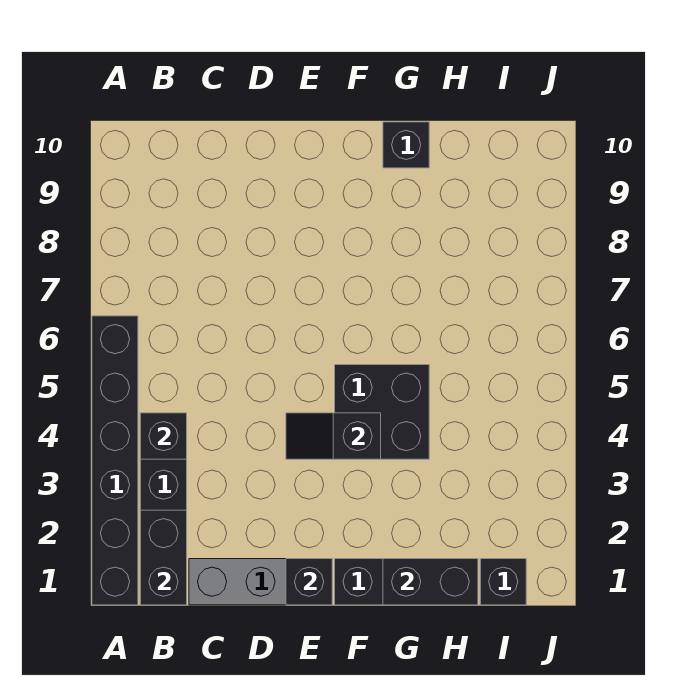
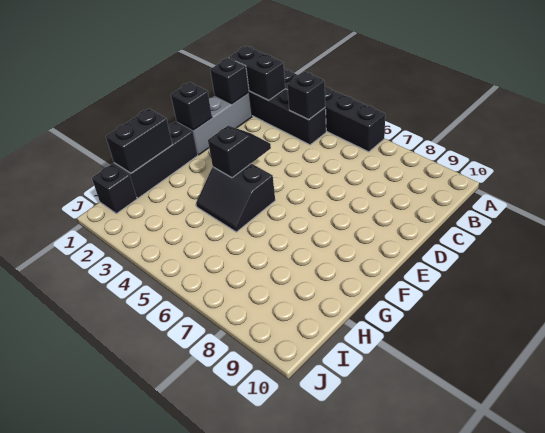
black 2x2 brick [335,365,429,459] -> black 2x2 slope [196,164,275,232]
black 1x1 brick [383,122,429,168] -> black 1x1 brick moved to [210,58,249,103]

